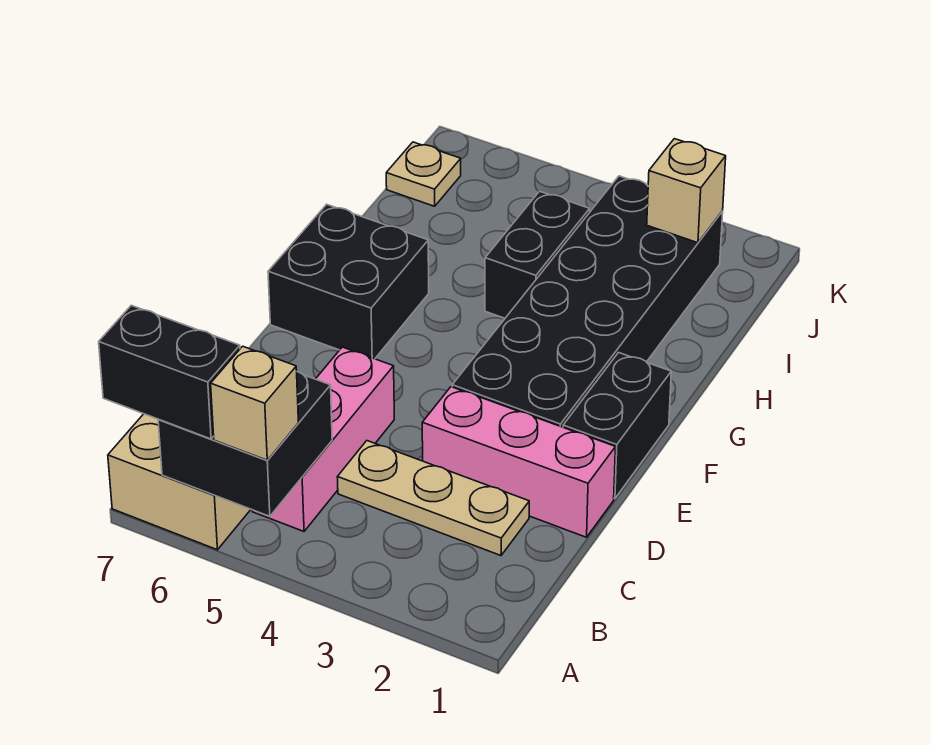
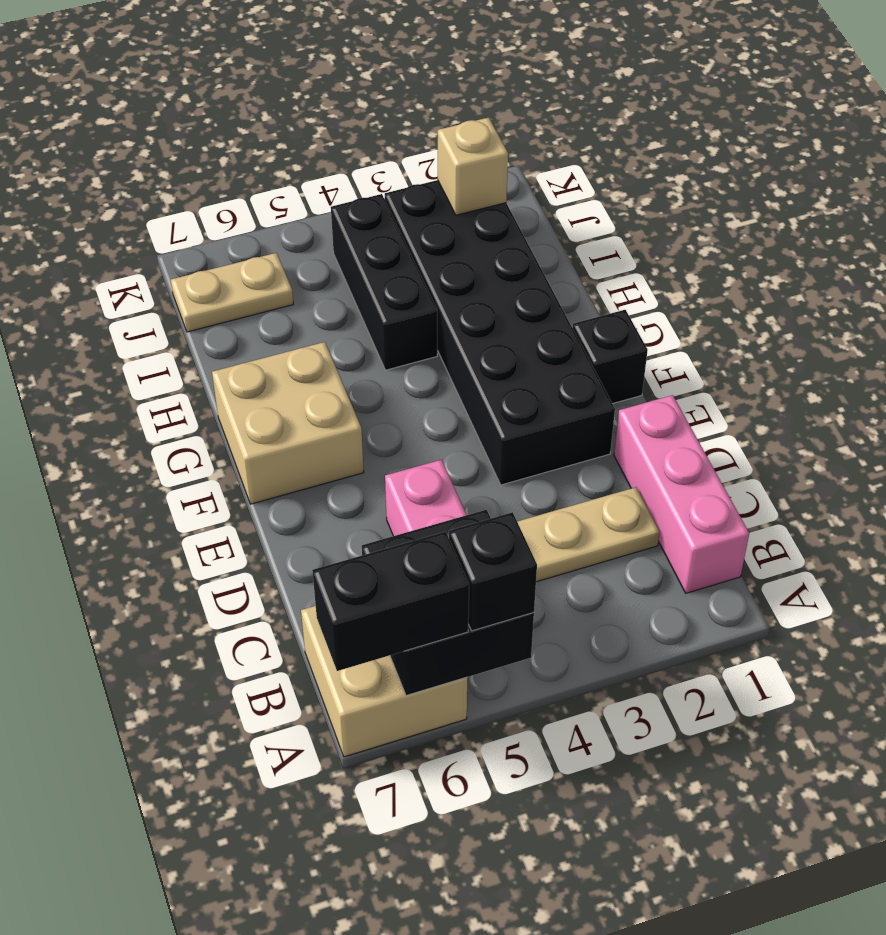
tan 1x1 brick [211,346,298,460] -> black 1x1 brick [449,512,537,631]
pink 1x3 brick [422,387,615,537] -> pink 1x3 brick turned to [614,395,749,593]
black 1x2 brick [563,353,671,498] -> black 1x1 brick [573,310,648,404]
black 2x2 brick [268,204,429,359] -> tan 2x2 brick [212,342,364,504]
black 1x2 brick [485,191,590,318] -> black 1x3 brick [331,194,437,370]
tan 1x1 plate [386,142,461,206] -> tan 1x2 plate [171,253,293,332]

